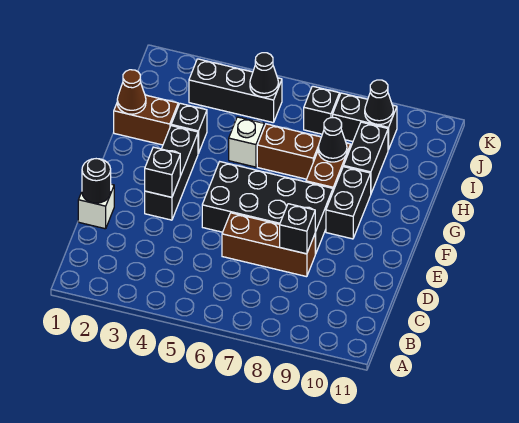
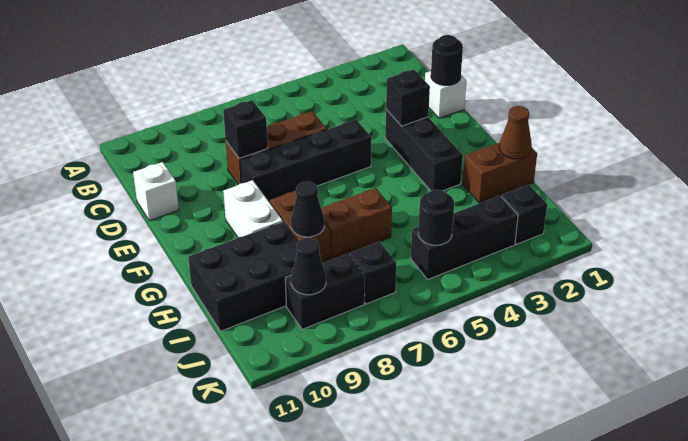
black 2x4 brick [202,162,333,254] -> black 1x4 brick [240,120,371,202]
black 1x2 brick [326,167,371,239] -> white 1x2 brick [223,180,283,237]
black 1x1 brick [171,103,207,153] -> black 1x1 brick moved to [501,185,547,244]
white 1x1 brick [229,117,264,167] -> white 1x1 brick moved to [133,162,179,221]
black 1x2 brick [344,122,388,193] -> black 2x3 brick [188,222,298,331]
black 1x1 cone [250,53,279,97] -> black 1x1 round brick [418,190,454,245]

